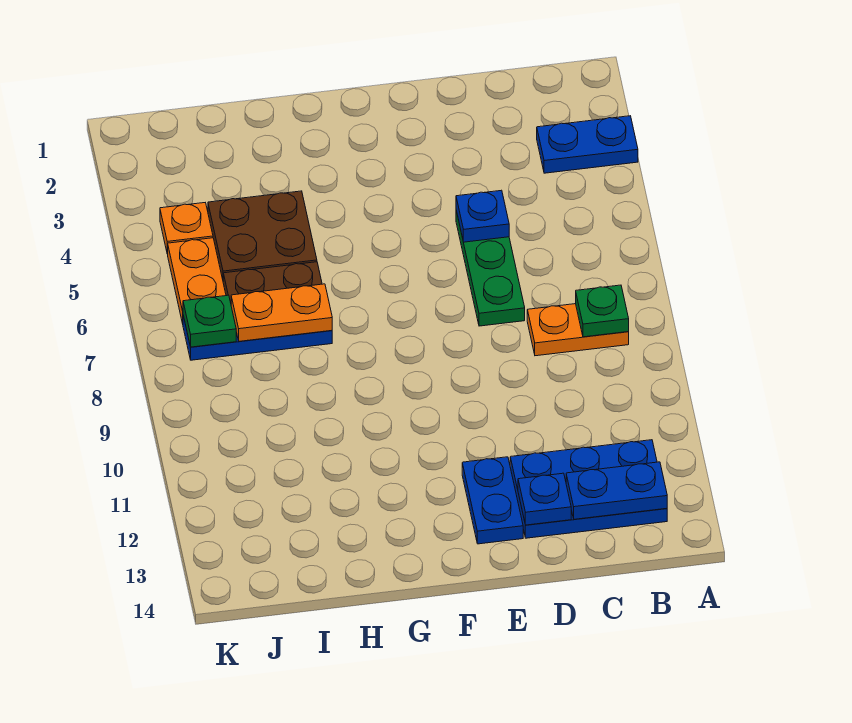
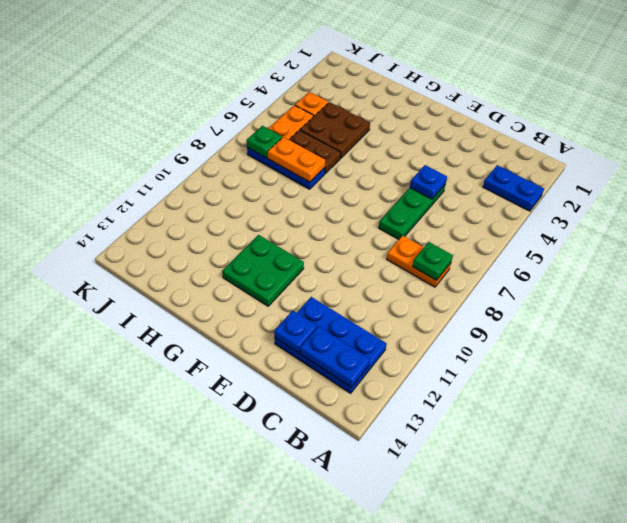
blue 1x2 plate [462,457,523,544] -> none
none -> green 2x2 plate [222,235,304,306]

